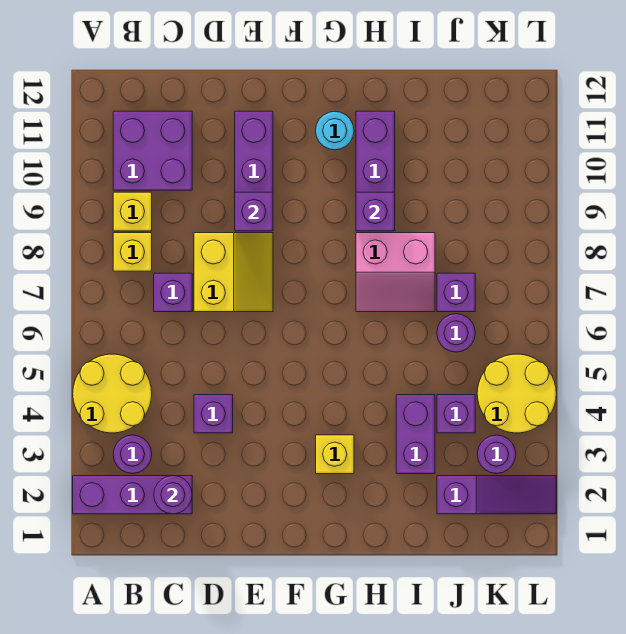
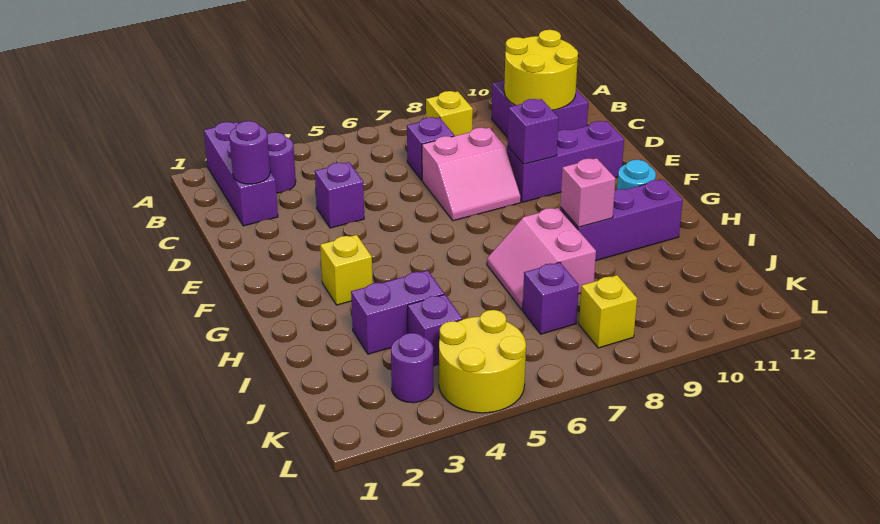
yellow 2x2 round brick [73,354,152,433] -> yellow 2x2 round brick moved to [504,30,578,110]
yellow 1x1 brick [113,192,152,231] -> yellow 1x1 brick moved to [579,275,637,348]
yellow 2x2 slope [194,233,273,312] -> pink 2x2 slope [422,128,521,221]
purple 1x1 brick [356,192,395,231] -> pink 1x1 brick [560,158,616,227]
purple 1x3 slope [437,476,556,514] -> none
purple 1x1 round brick [437,314,475,352] -> none

